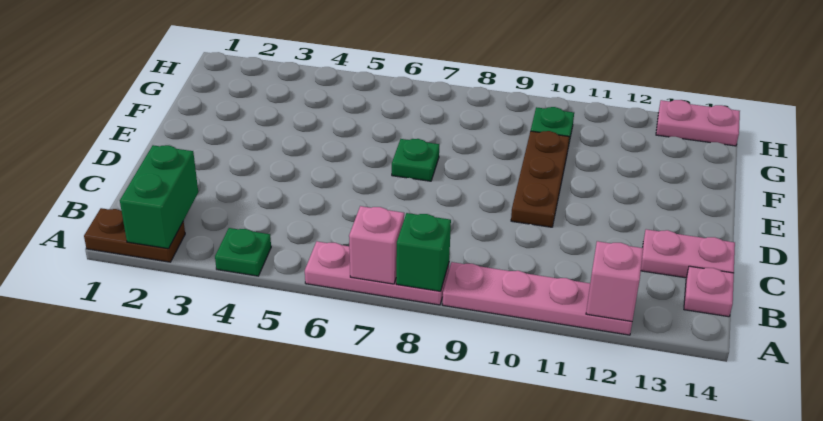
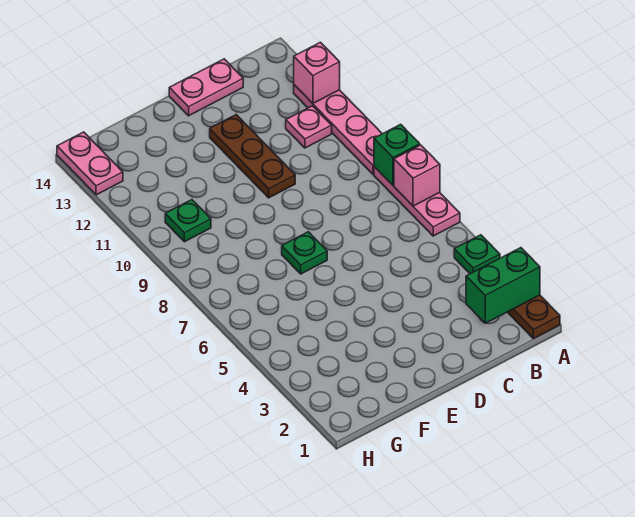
pink 1x1 plate [684,266,734,317] -> pink 1x1 plate moved to [286,106,332,148]
pink 1x2 plate [641,229,735,278] -> pink 1x2 plate turned to [169,59,243,116]
brown 1x3 plate [511,131,570,227] -> brown 1x3 plate turned to [210,115,295,198]

